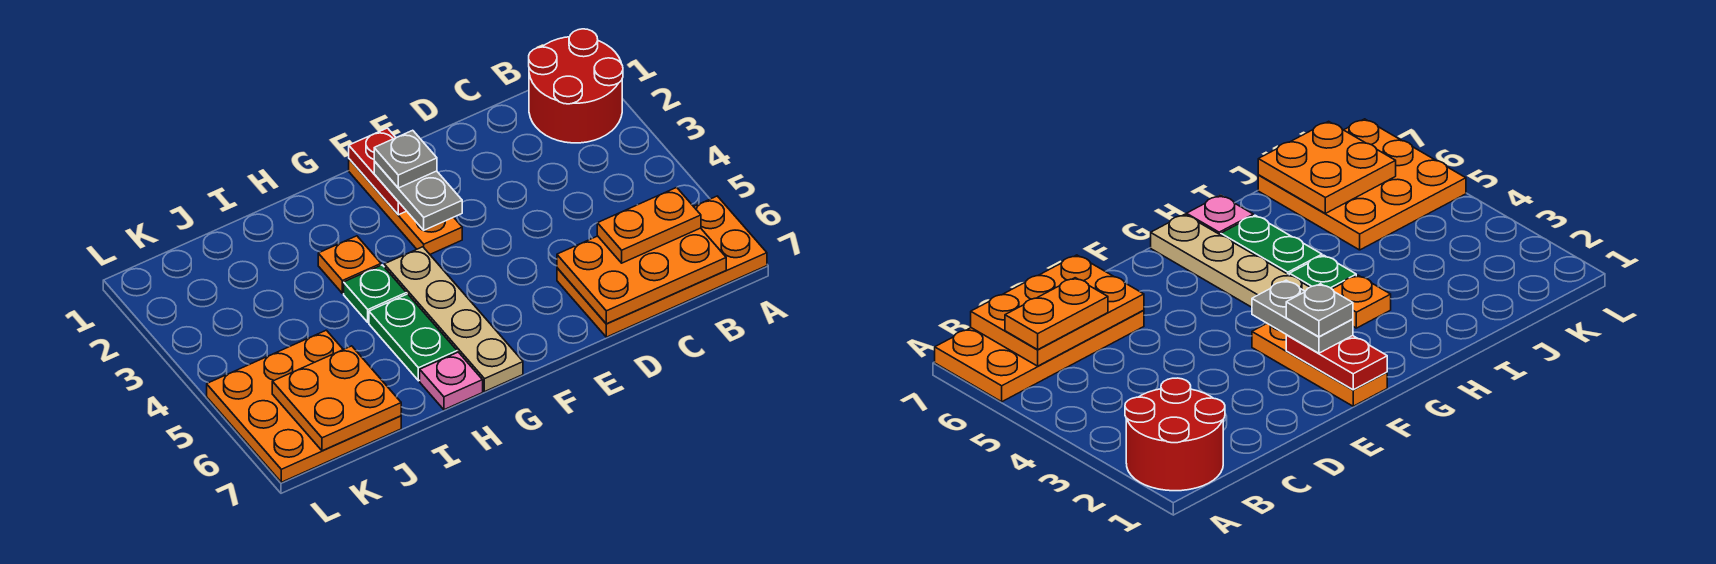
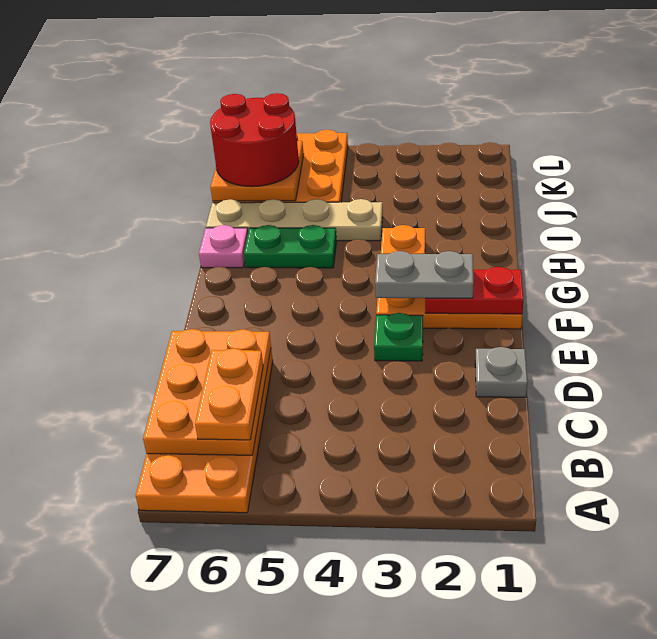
red 2x2 round brick [529,29,623,143] -> red 2x2 round brick moved to [210,93,299,187]
grey 1x1 plate [374,130,437,188] -> grey 1x1 plate moved to [475,347,527,397]
tan 1x4 plate [384,247,523,392] -> tan 1x4 plate moved to [206,199,383,241]
green 1x1 plate [344,265,406,322] -> green 1x1 plate moved to [374,313,423,361]

